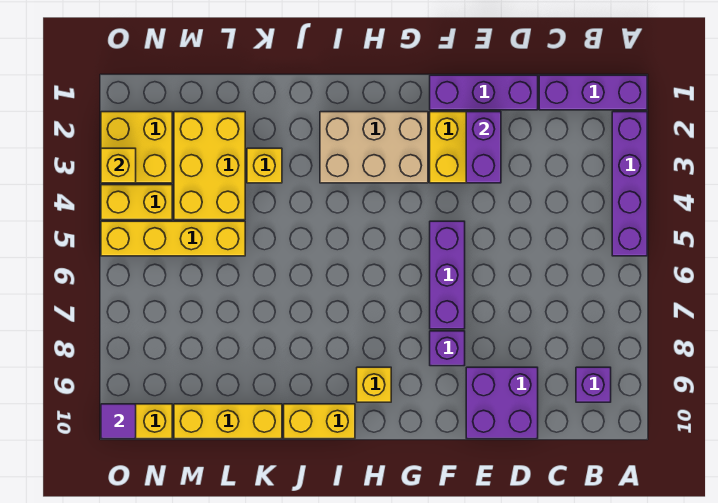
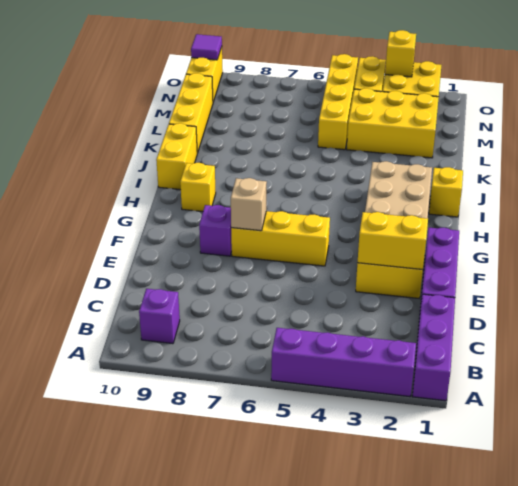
purple 2x2 brick [466,367,538,439] -> none
purple 1x2 brick [466,112,501,183] -> yellow 1x2 brick [358,212,428,270]
purple 1x3 brick [430,221,465,329] -> yellow 1x3 brick [231,211,330,266]
none -> tan 1x1 brick [231,178,267,231]
yellow 1x1 brick [247,148,282,183] -> yellow 1x1 brick moved to [429,167,463,217]

